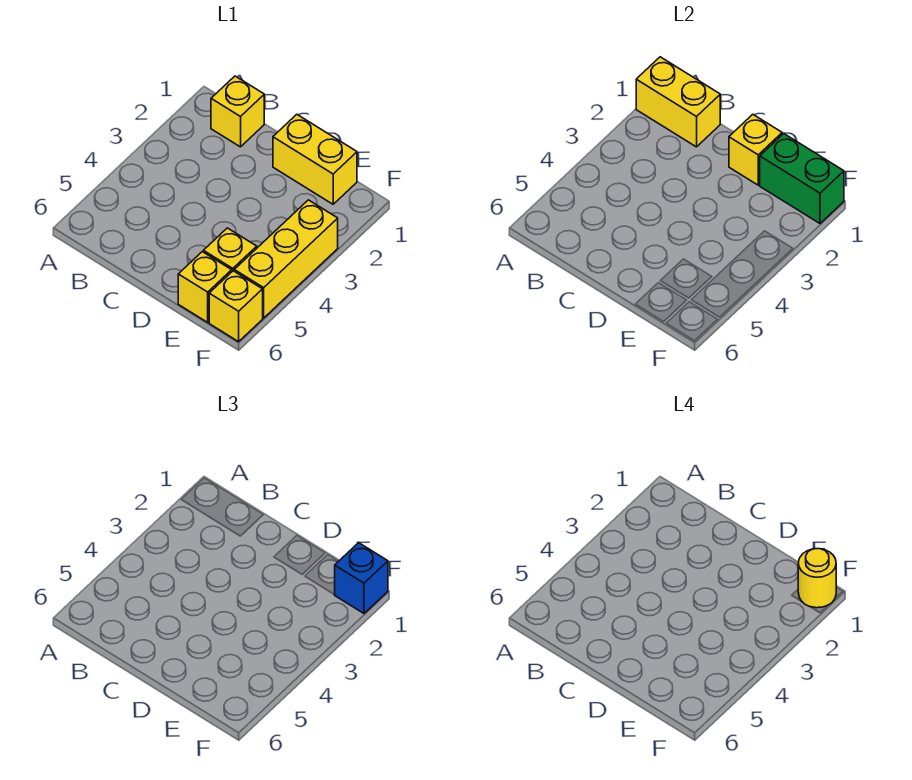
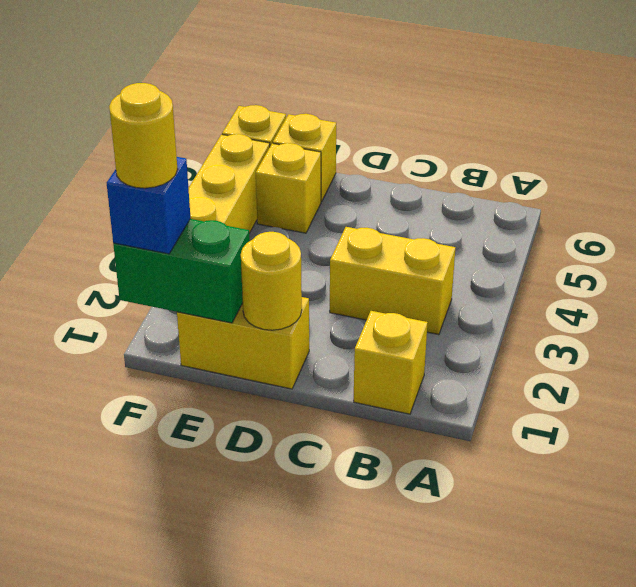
yellow 1x2 brick [636,57,720,147] -> yellow 1x2 brick moved to [330,227,455,335]
yellow 1x1 brick [729,114,782,185] -> yellow 1x1 round brick [241,232,302,330]

